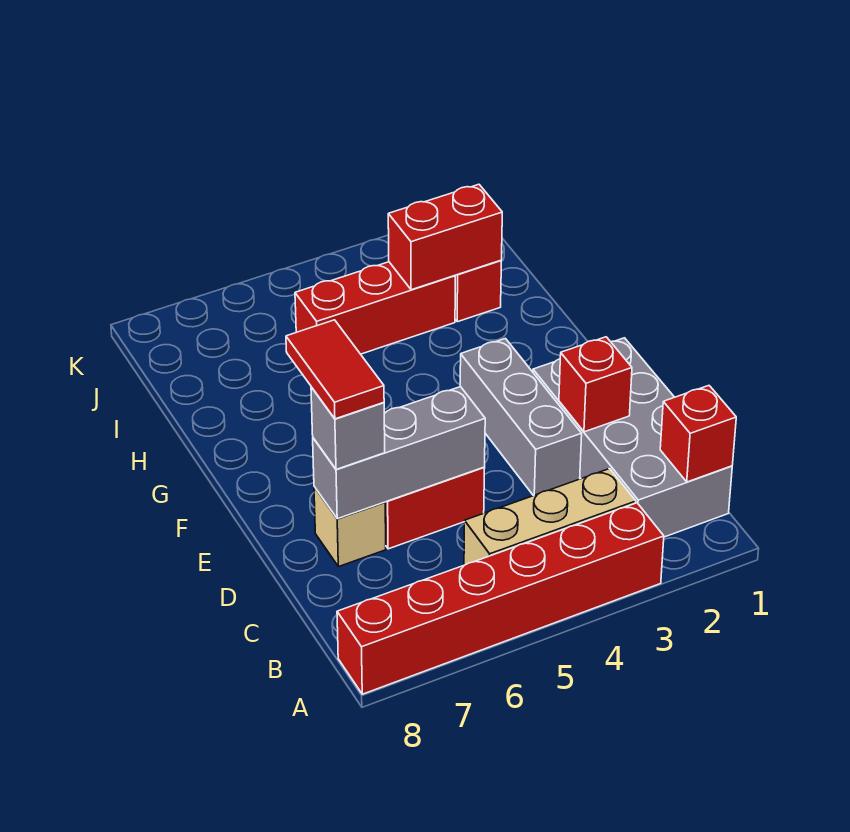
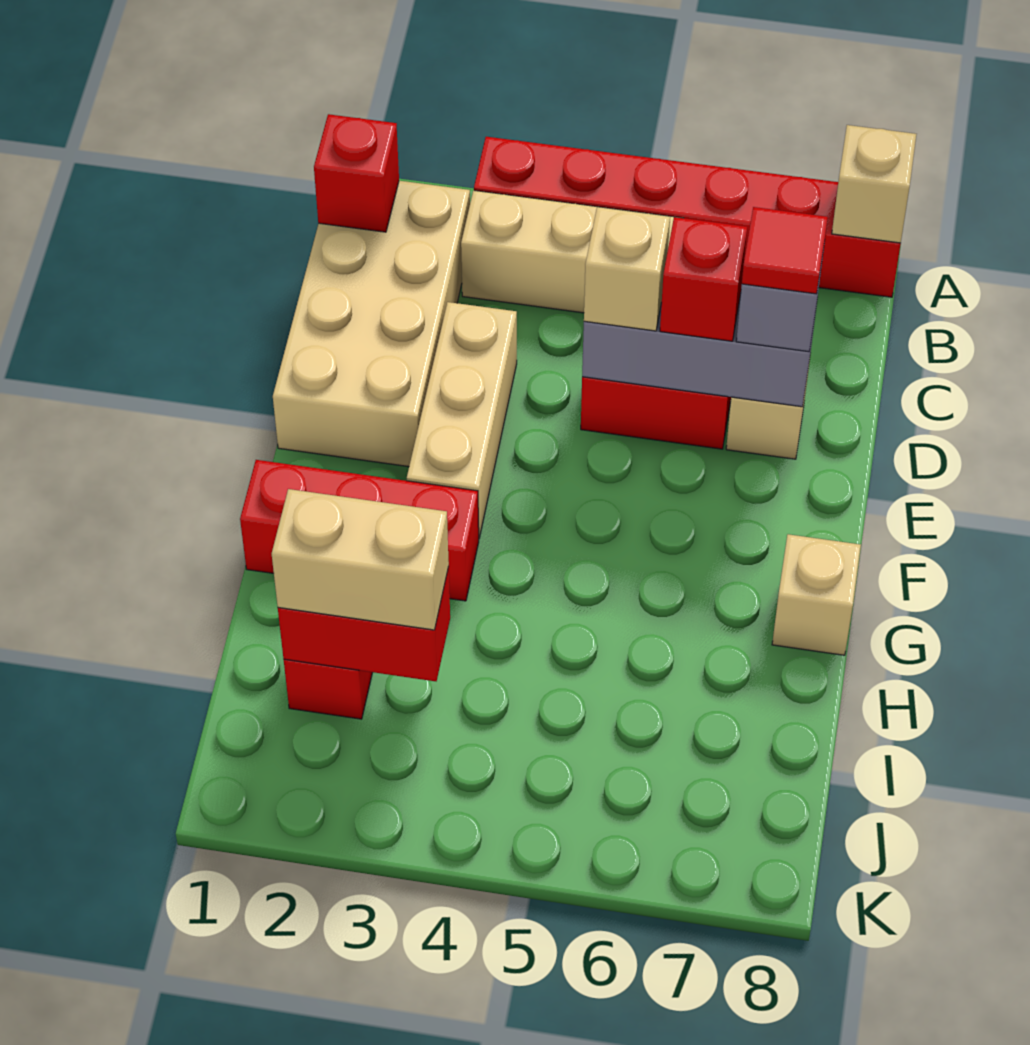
none -> tan 1x1 brick [832,125,916,243]
grey 2x4 brick [533,338,732,537] -> tan 2x4 brick [273,181,470,467]
red 1x1 brick [559,337,632,432] -> red 1x1 brick moved to [660,217,747,341]
grey 1x3 brick [460,339,582,496] -> tan 1x3 brick [407,302,517,538]
none -> tan 1x1 brick [584,207,670,331]
red 1x2 tile [286,320,384,419] -> red 1x1 tile [742,207,828,294]
none -> tan 1x1 brick [772,534,861,655]
none -> tan 1x2 brick [272,489,449,630]
red 1x3 brick [295,262,455,354] -> red 1x3 brick moved to [240,460,479,601]

